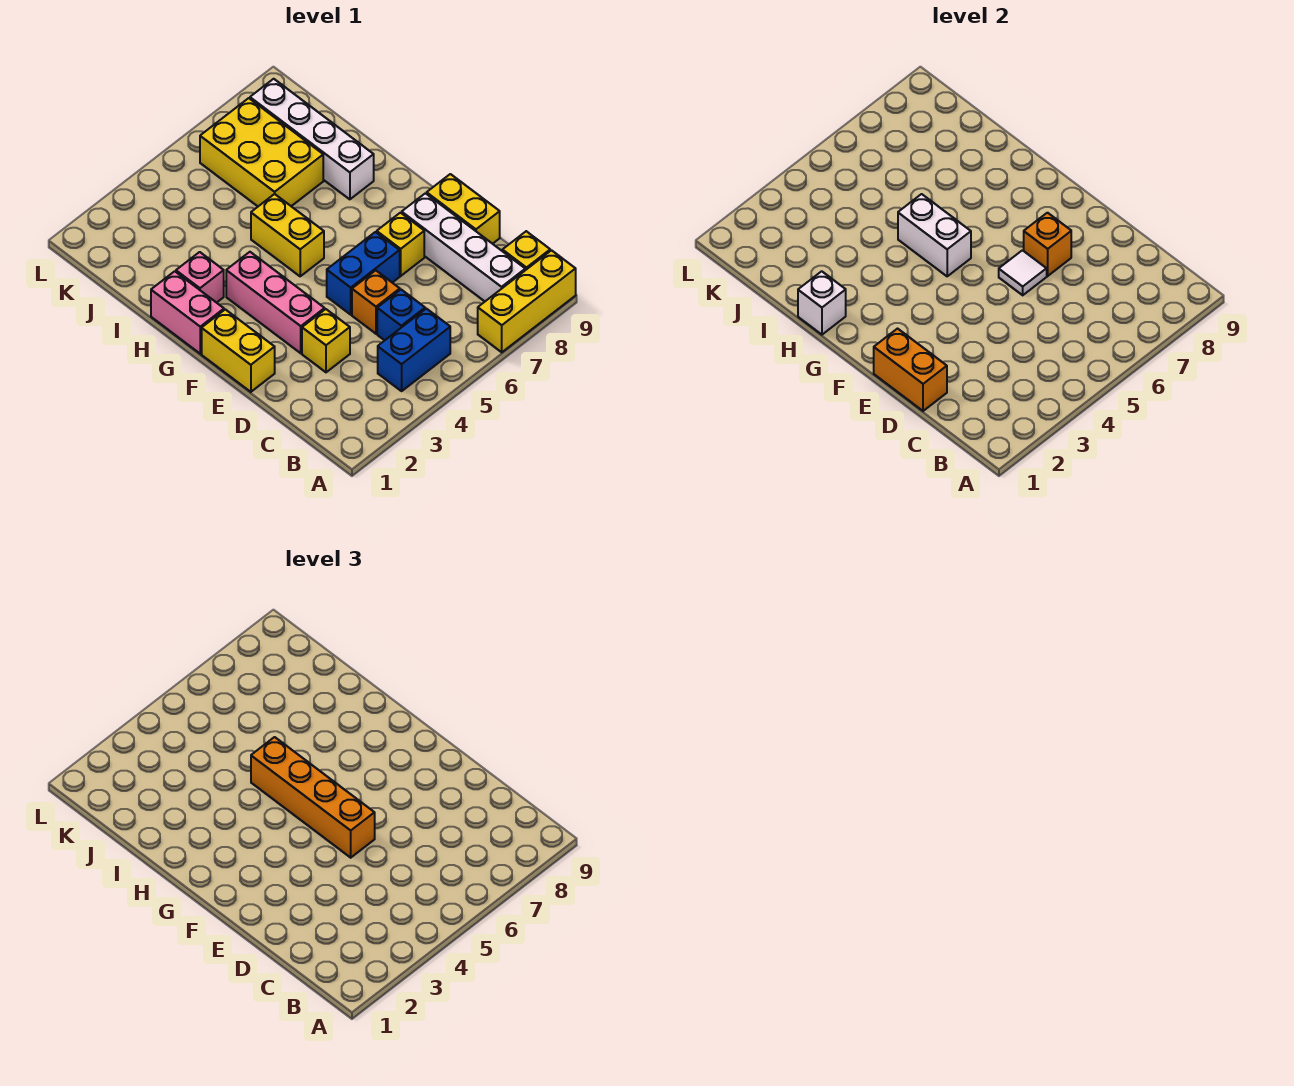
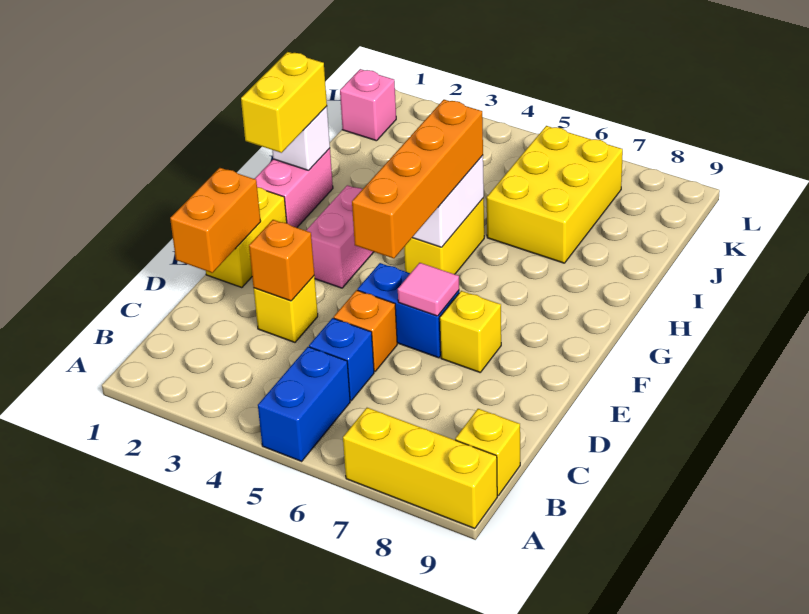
blue 1x2 brick [378,309,450,391] -> blue 1x2 brick turned to [258,347,350,461]
white 1x4 brick [402,193,525,301] -> none
yellow 1x2 brick [427,174,500,244] -> yellow 1x2 brick moved to [241,52,327,153]
pink 1x3 brick [226,252,325,353] -> pink 1x2 brick [306,185,373,288]
white 1x1 tile [999,250,1047,295] -> pink 1x1 tile [398,263,459,316]
orange 1x1 brick [1024,213,1071,276] -> orange 1x1 brick moved to [249,220,314,301]
pink 1x1 brick [176,252,224,303] -> pink 1x1 brick moved to [340,69,396,141]
white 1x4 brick [250,79,374,199] -> none

